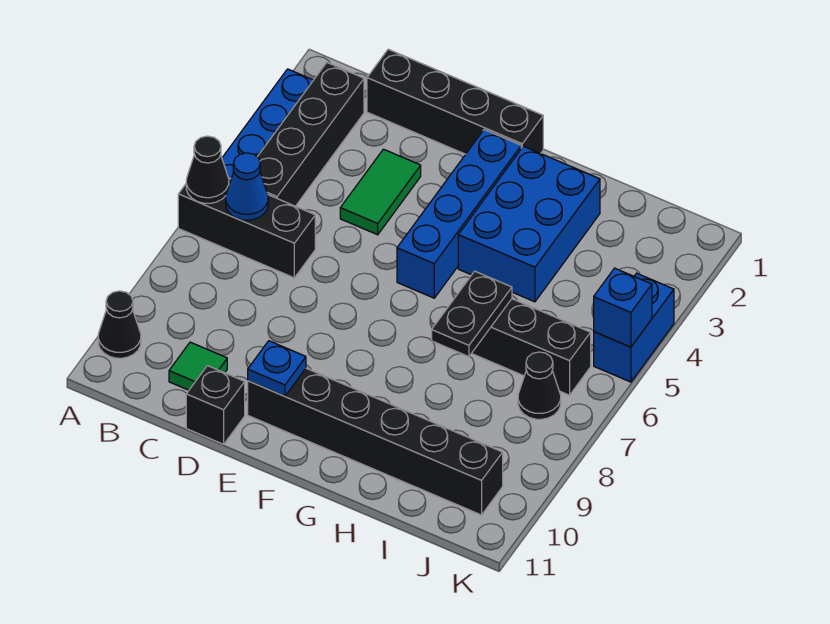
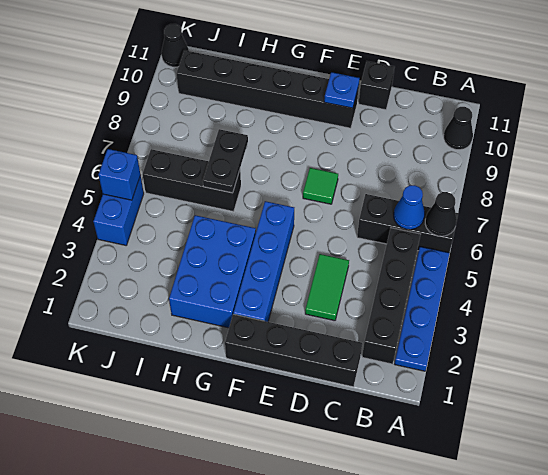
green 1x1 tile [169,342,227,390] -> green 1x1 tile moved to [303,168,338,204]
black 1x1 cone [518,352,561,419] -> black 1x1 cone moved to [161,24,189,67]

